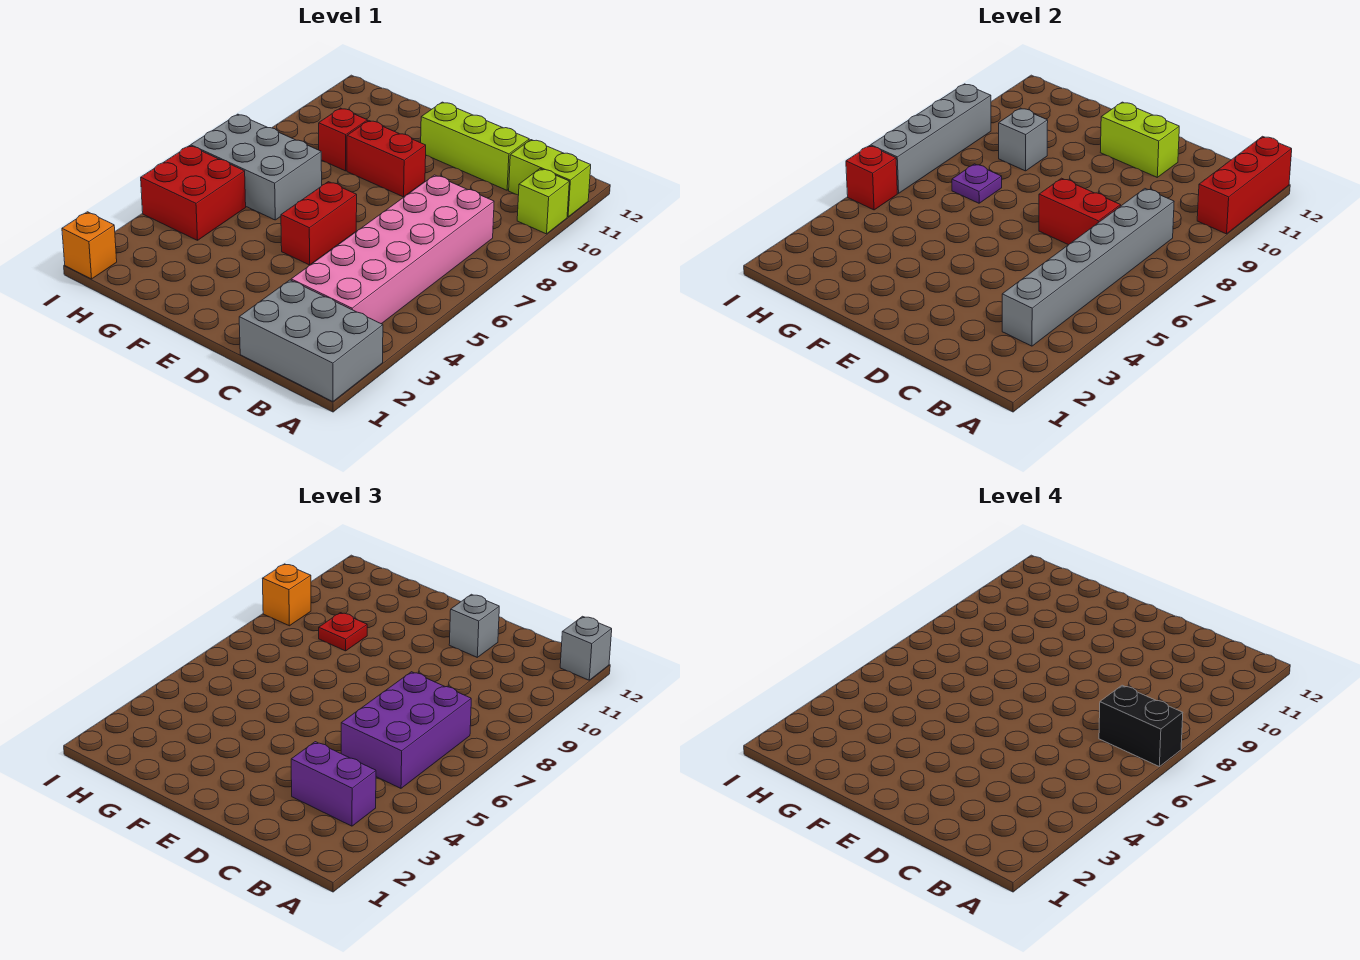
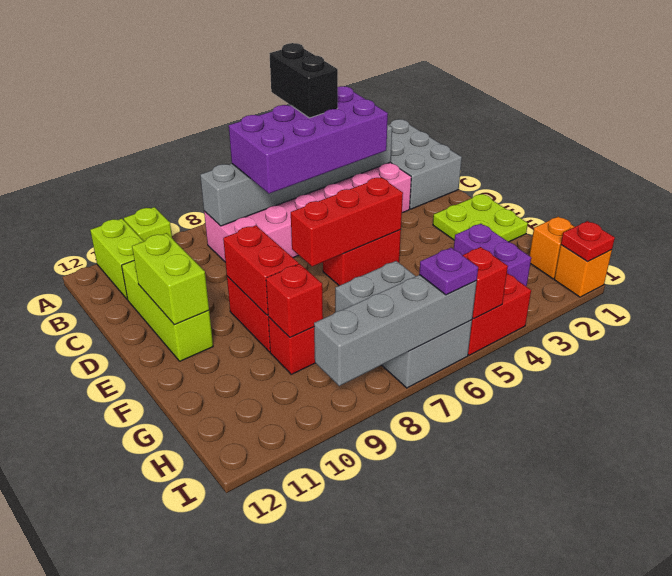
black 1x2 brick [1099,685,1183,766] -> black 1x2 brick moved to [269,43,338,118]
red 1x3 brick [1197,136,1292,234] -> red 1x3 brick moved to [291,178,403,267]
grey 1x1 brick [560,616,612,680] -> none
purple 1x2 brick [291,742,376,826] -> purple 1x2 brick moved to [454,224,531,287]
purple 2x3 brick [341,672,471,788] -> purple 2x4 brick [229,86,388,194]
red 1x2 brick [1039,178,1121,245] -> red 1x2 brick moved to [223,225,299,315]
grey 1x1 brick [449,594,499,657] -> none
none -> lime 2x2 plate [433,194,528,242]
purple 1x1 plate [952,164,1002,203] -> purple 1x1 plate moved to [419,248,478,295]
grey 1x1 brick [999,108,1048,171] -> red 1x1 brick [266,264,323,338]
red 1x1 plate [319,613,367,651] -> red 1x1 plate moved to [561,221,615,262]
orange 1x1 brick [263,564,311,626] -> orange 1x1 brick moved to [529,217,575,279]

